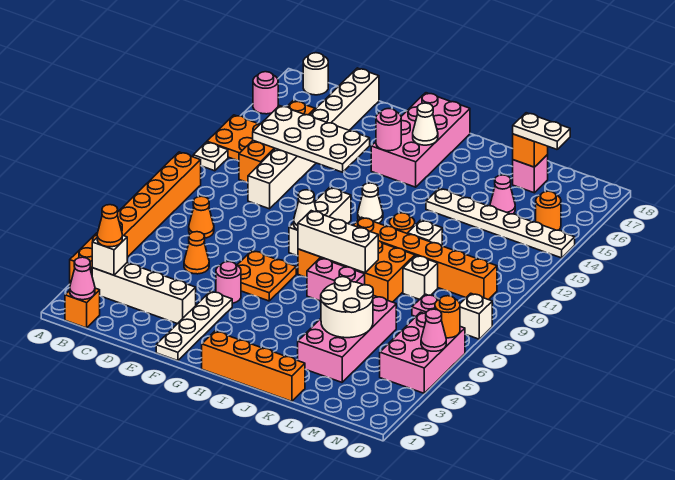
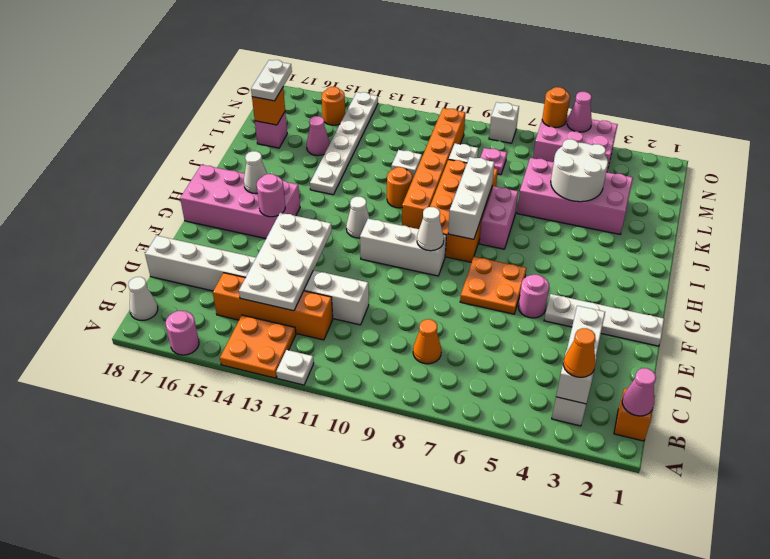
orange 1x8 brick [70,152,201,284] -> none
white 1x1 round brick [303,53,328,95] -> white 1x1 cone [128,277,158,321]
orange 1x1 cone [184,232,209,274] -> none
orange 1x4 brick [202,331,305,401] -> none

